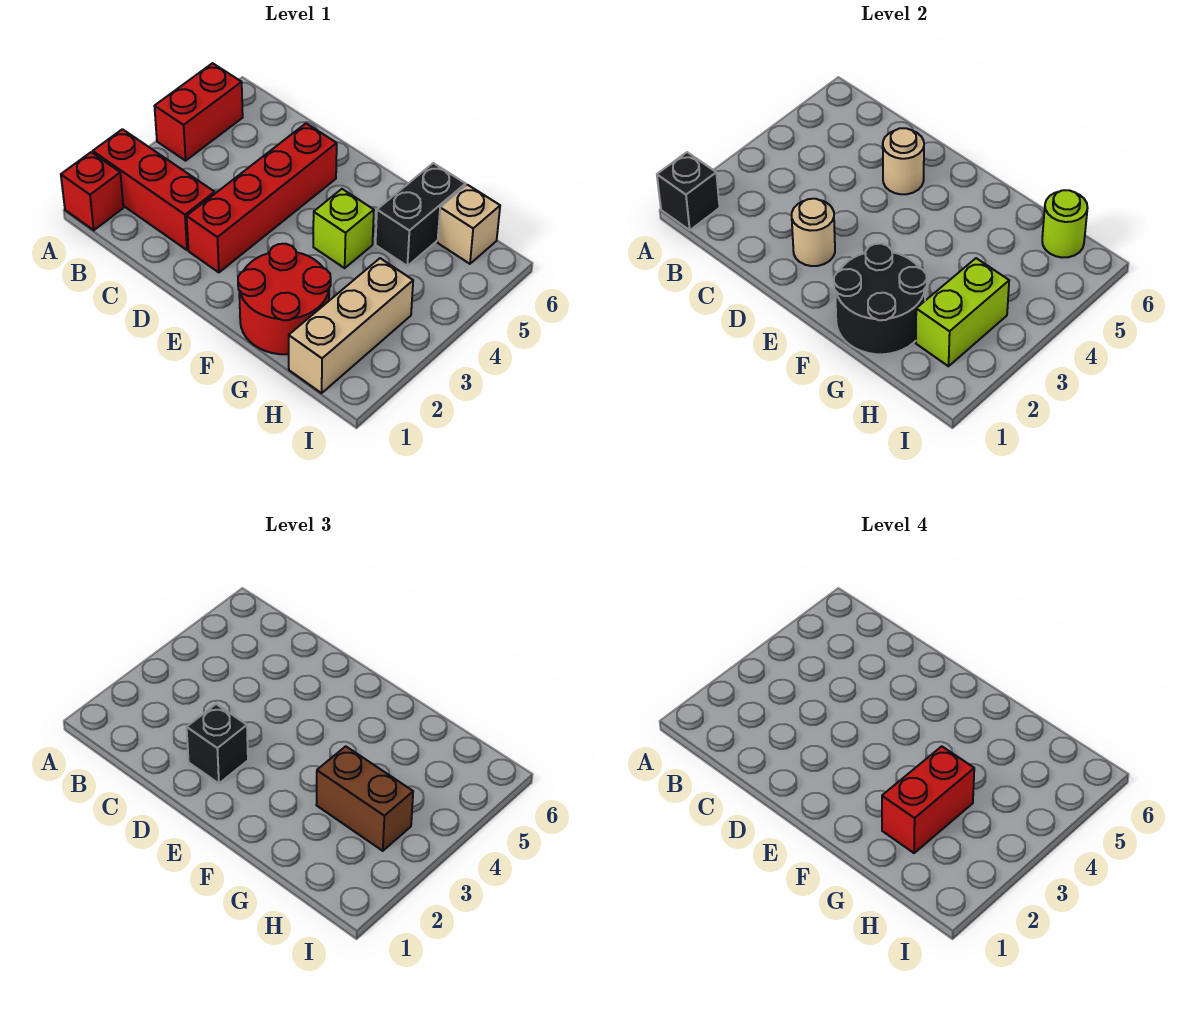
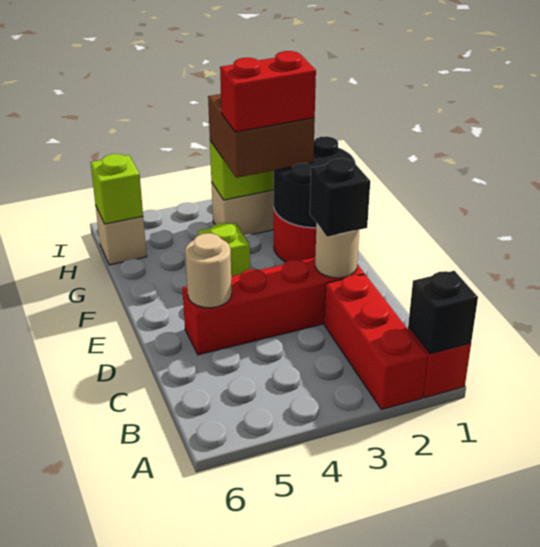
red 1x2 brick [155,63,243,161] -> none
brown 1x2 brick [317,746,413,851] -> brown 2x2 brick [208,94,315,178]
black 1x2 brick [376,163,466,266] -> none
lime 1x1 round brick [1042,190,1087,258] -> lime 1x1 brick [90,154,143,224]

